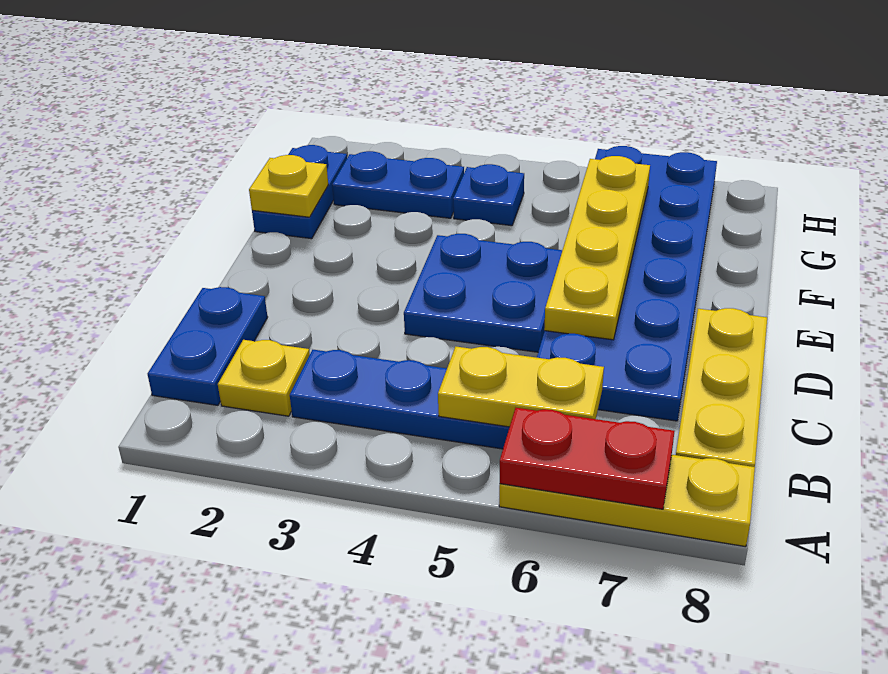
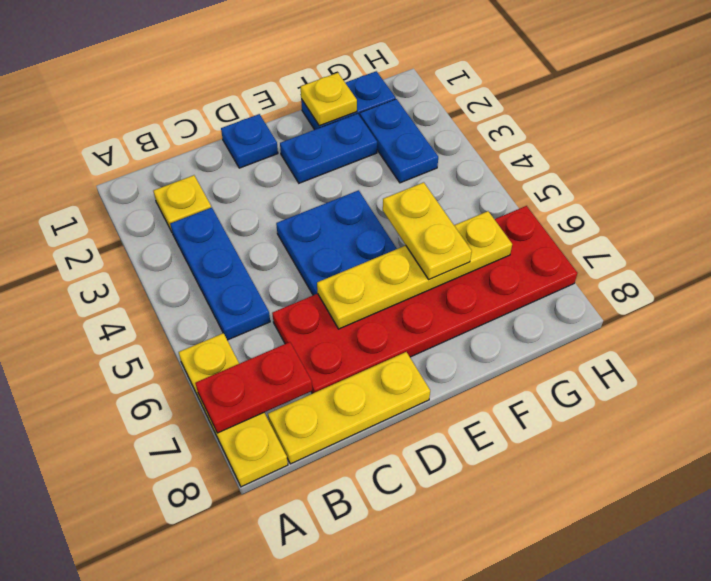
red 1x2 plate [500,408,674,509] -> red 1x2 plate turned to [195,342,312,433]
blue 1x2 plate [148,287,268,405] -> blue 1x2 plate moved to [280,114,377,183]
yellow 1x2 plate [438,347,604,427] -> yellow 1x2 plate moved to [383,182,472,279]
blue 2x6 plate [537,146,717,421] -> red 2x6 plate [272,206,577,394]
blue 1x1 plate [453,164,524,226] -> blue 1x1 plate moved to [221,114,278,168]

